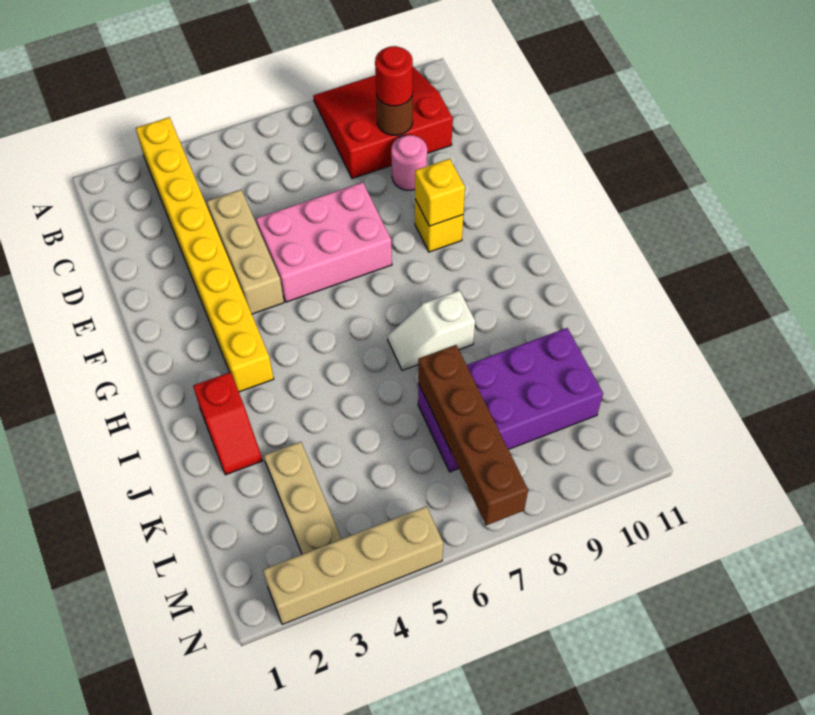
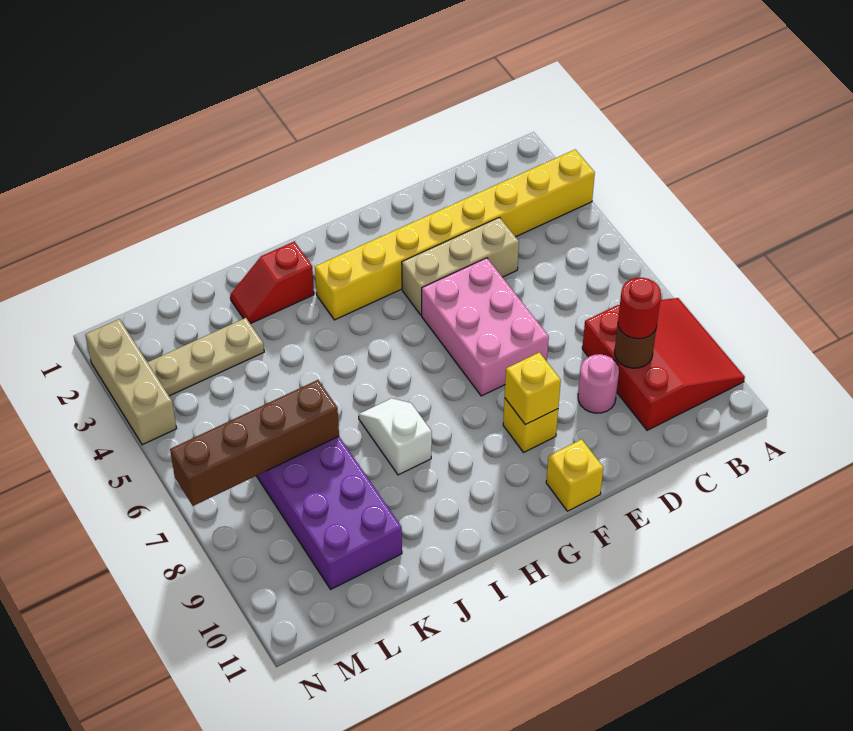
none -> yellow 1x1 brick [546,439,603,511]
tan 1x4 brick [263,506,443,624] -> tan 1x3 brick [85,319,177,445]

